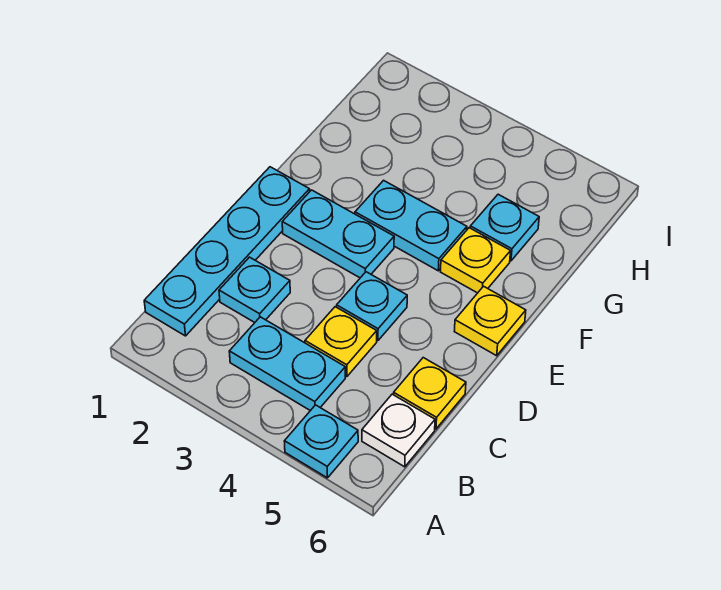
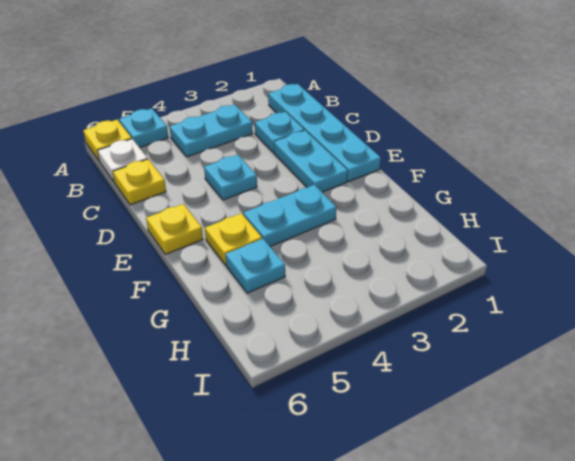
yellow 1x1 plate [305,307,377,377] -> yellow 1x1 plate moved to [83,120,132,160]
cyan 1x2 plate [282,190,394,278] -> cyan 1x2 plate turned to [274,130,348,192]

